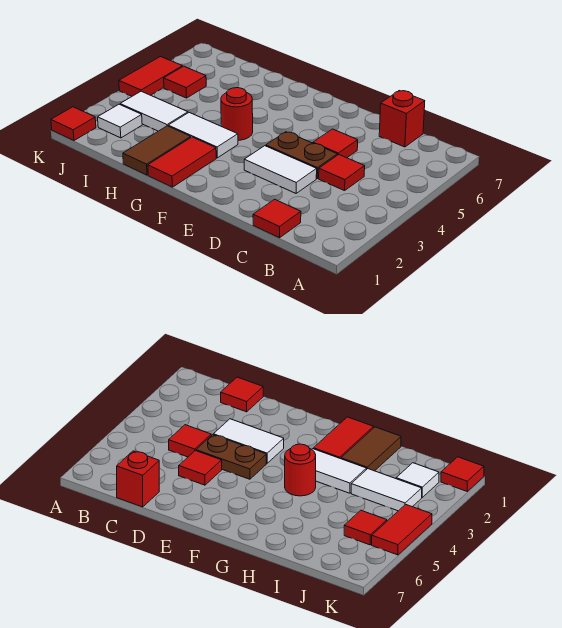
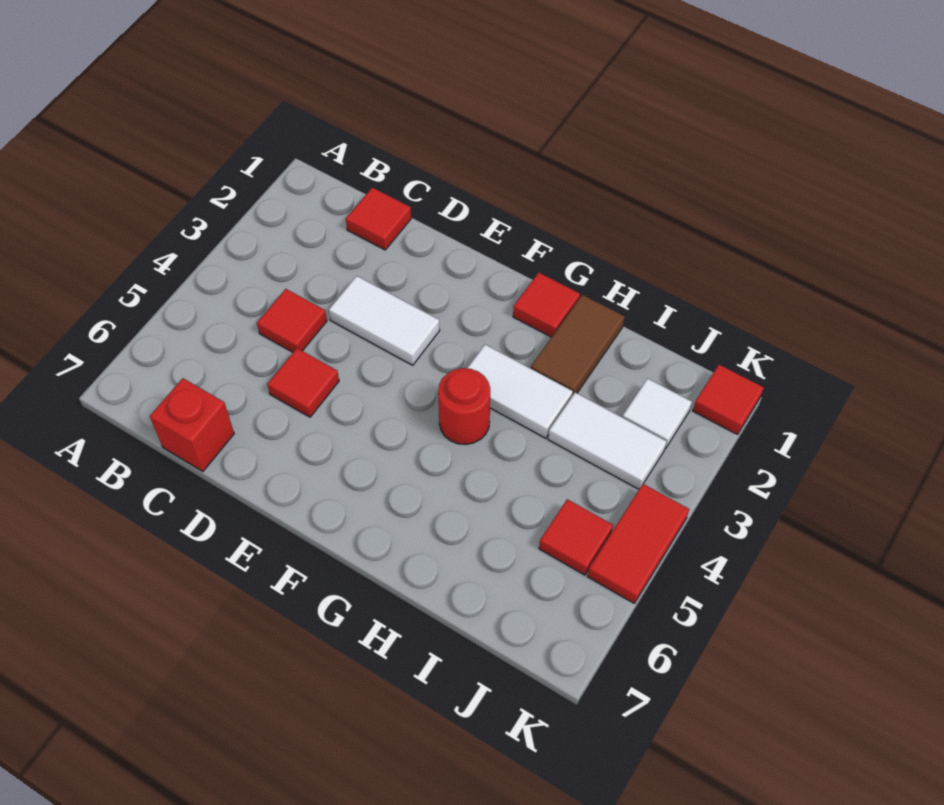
brown 1x2 plate [266,132,337,178] -> none
red 1x2 tile [148,137,216,187] -> red 1x1 tile [513,272,580,337]

